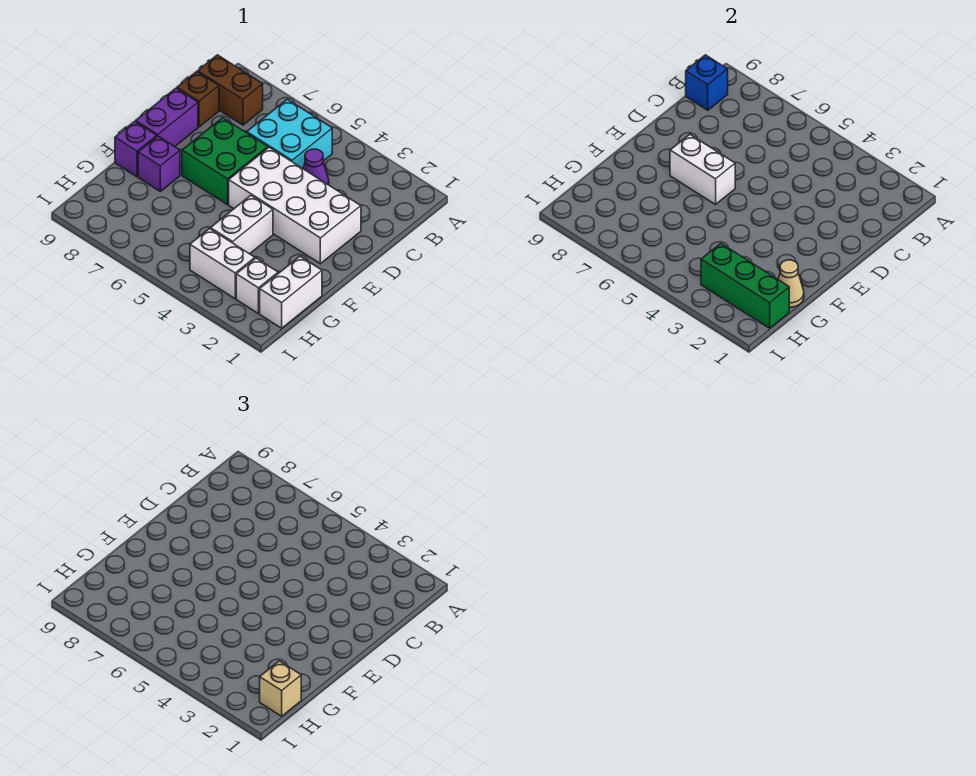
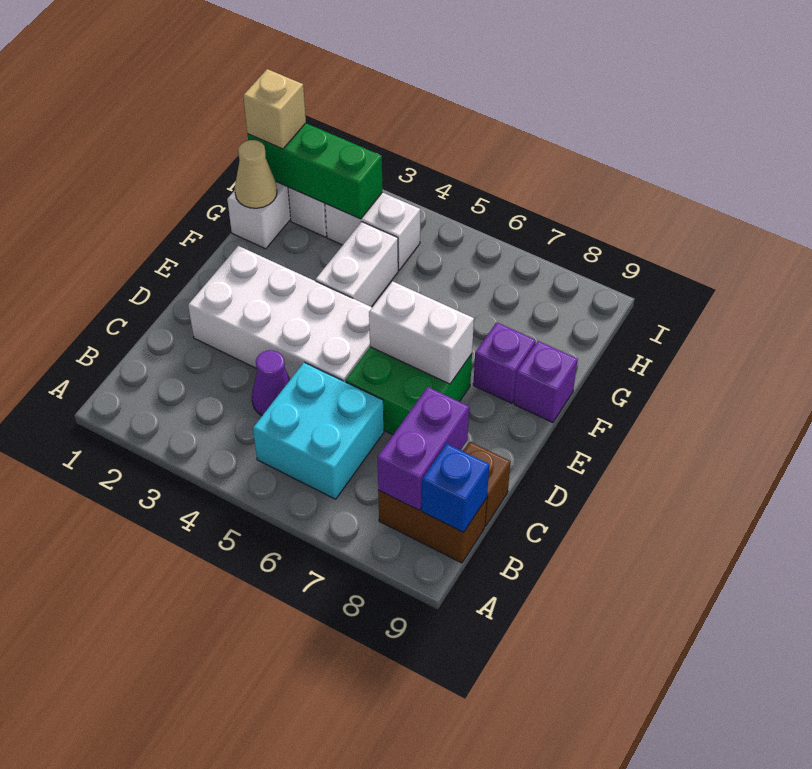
purple 1x2 brick [136,88,198,147] -> purple 1x2 brick moved to [377,387,469,510]

